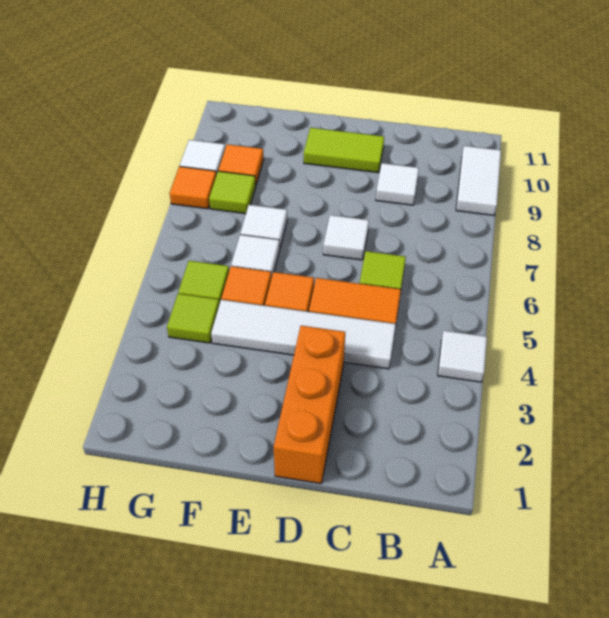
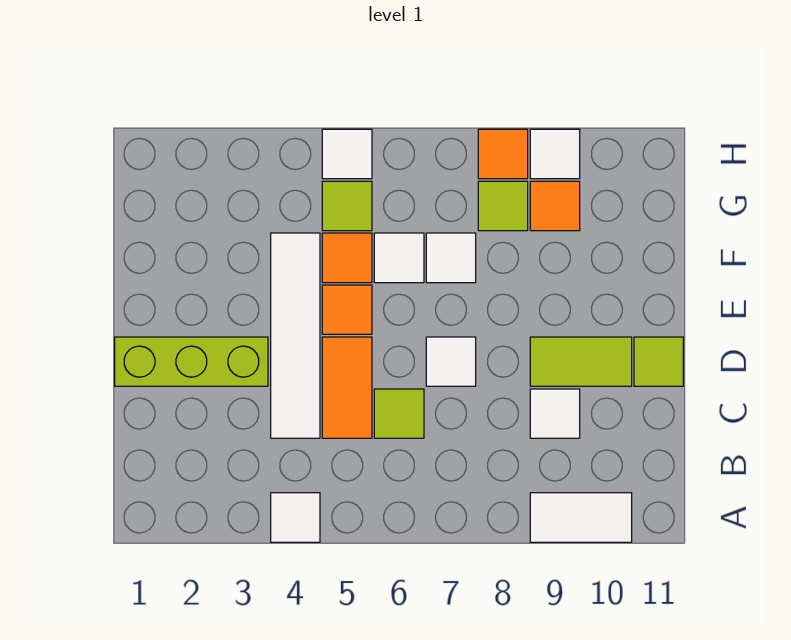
orange 1x3 brick [274,326,345,484] -> lime 1x3 brick [115,337,268,386]
lime 1x2 tile [304,128,384,173] -> lime 1x2 tile turned to [530,337,632,386]
lime 1x1 tile [167,294,219,343] -> lime 1x1 tile moved to [634,337,683,386]
none -> white 1x1 tile [322,129,372,179]

